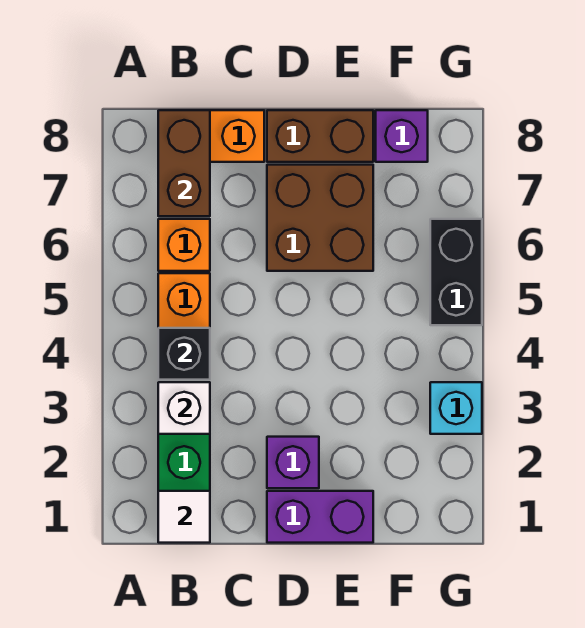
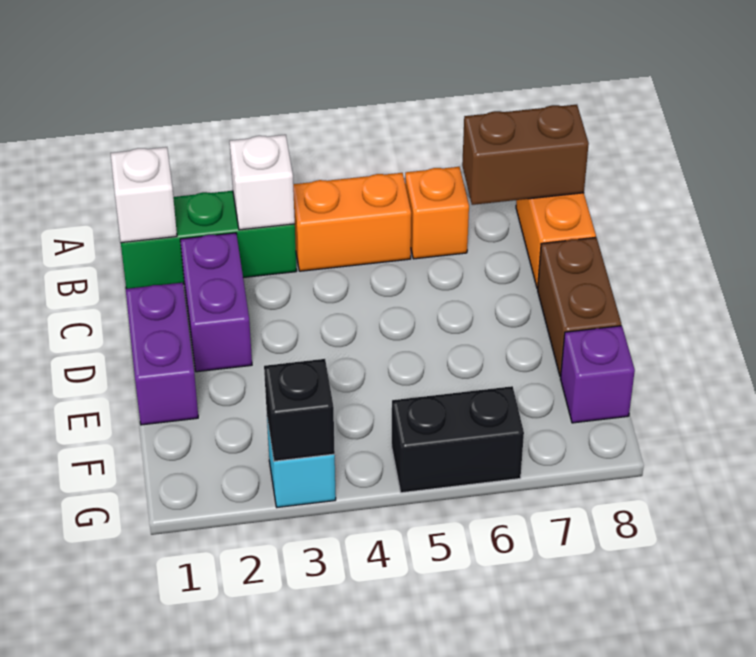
white 1x1 tile [158,491,210,543] -> white 1x1 brick [111,147,177,243]
black 1x1 brick [158,328,210,380] -> black 1x1 brick moved to [264,359,335,461]
purple 1x1 brick [267,437,319,488] -> purple 1x2 brick [180,233,252,372]
brown 2x2 brick [267,165,373,271] -> none

